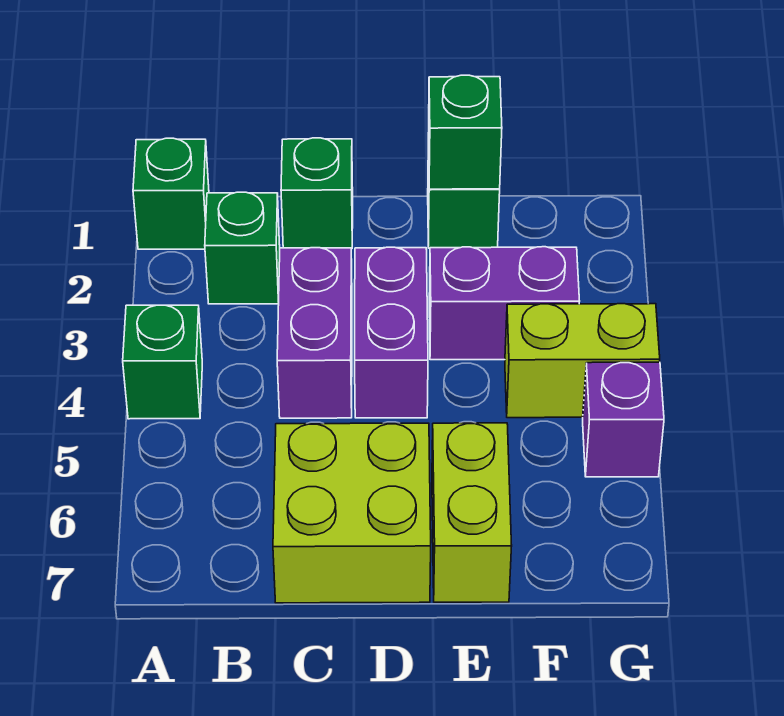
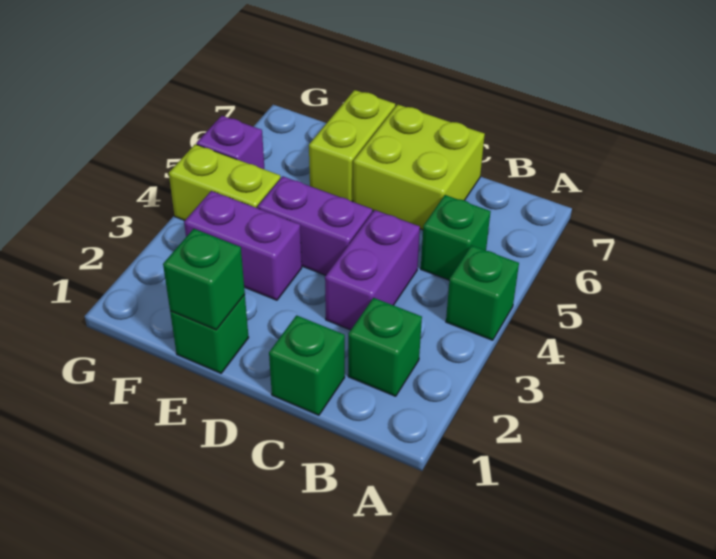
green 1x1 brick [133,138,209,249] -> green 1x1 brick moved to [421,195,491,280]
purple 1x2 brick [355,247,428,418] -> purple 1x2 brick turned to [258,176,372,275]

